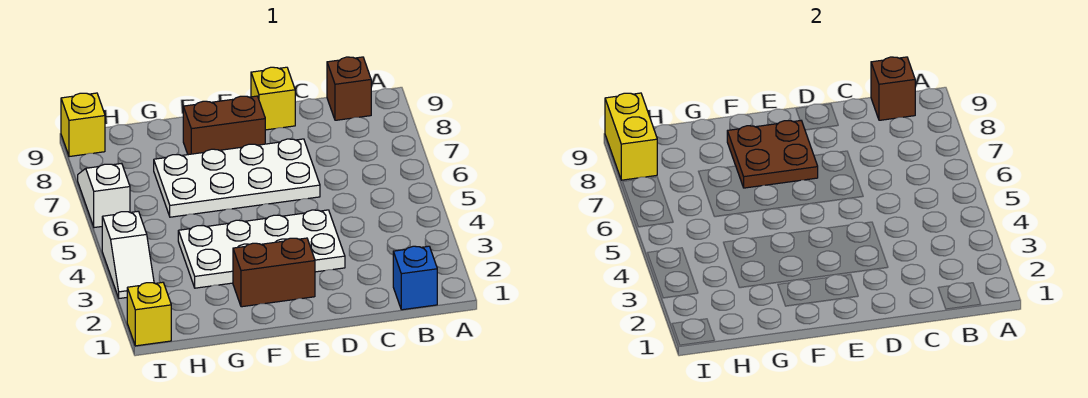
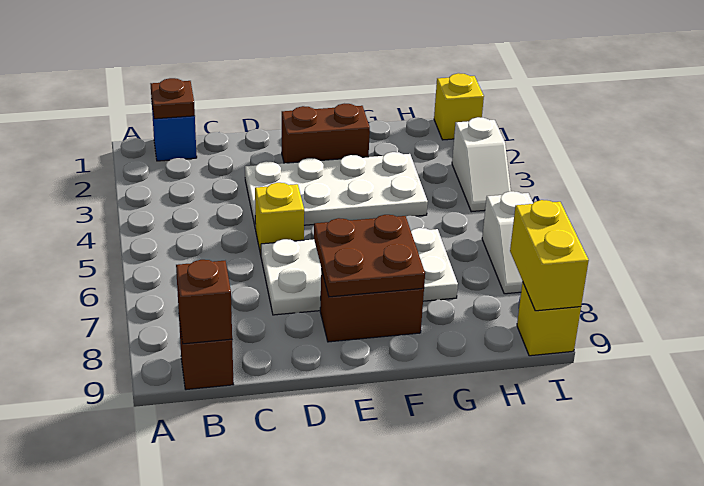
none -> brown 1x1 plate [151,78,195,119]
yellow 1x1 brick [251,67,295,130] -> yellow 1x1 brick moved to [255,183,304,255]
white 1x2 slope [102,211,154,298] -> white 1x2 slope turned to [452,117,511,212]

